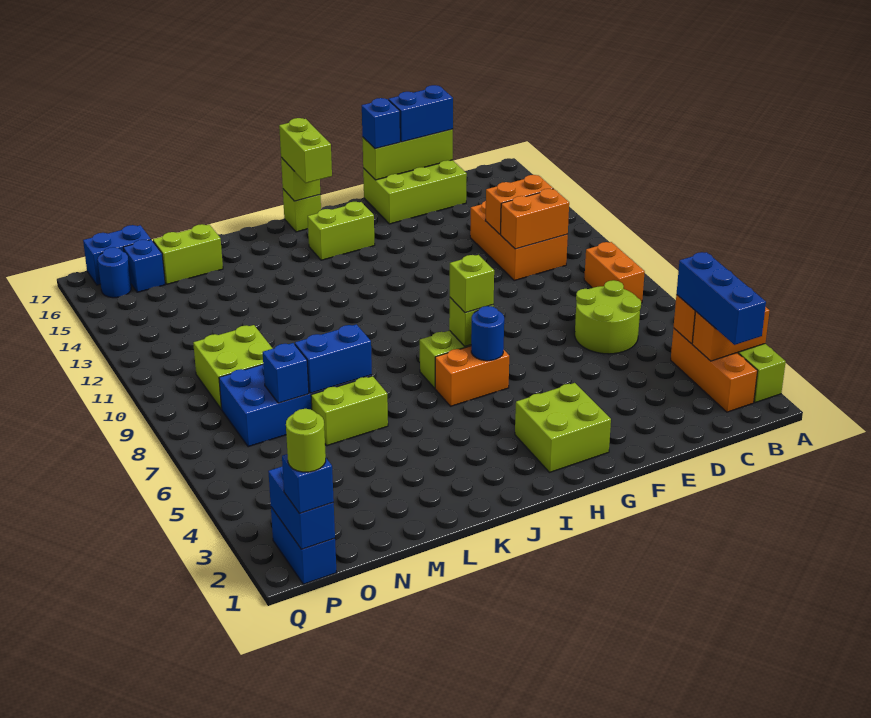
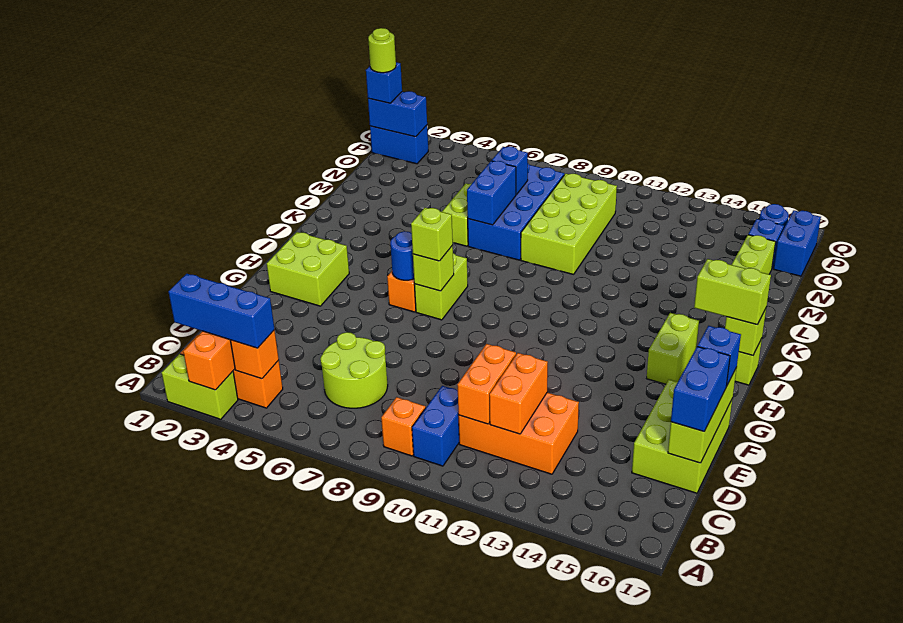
orange 1x2 brick [584,242,645,303] -> orange 1x1 brick [381,397,425,456]
none -> blue 1x2 brick [412,386,459,466]
lime 2x2 brick [193,325,273,409] -> lime 2x4 brick [521,174,617,274]

